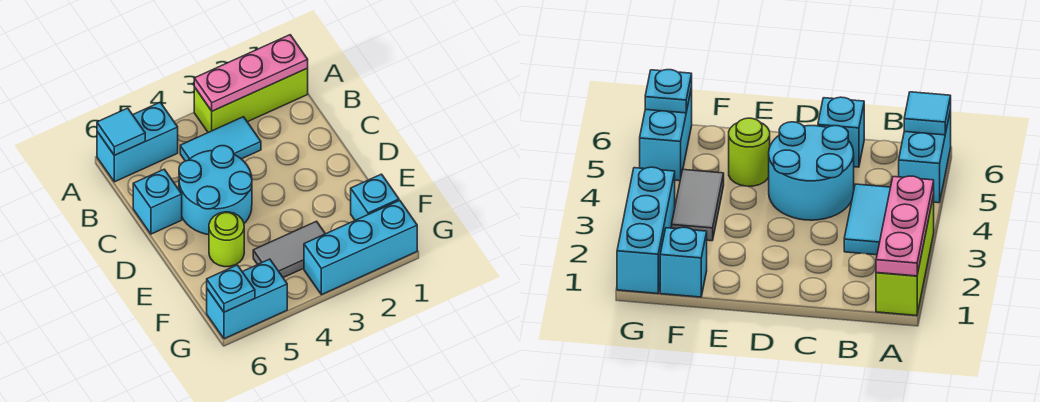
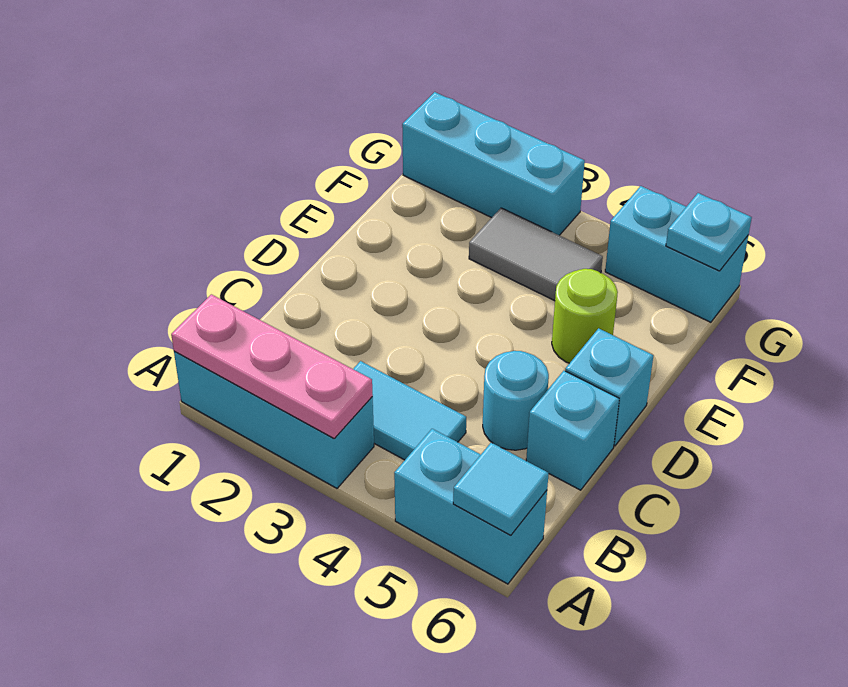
lime 1x3 brick [194,68,308,132] -> cyan 1x3 brick [174,351,374,488]
cyan 2x2 round brick [179,146,252,235] -> cyan 1x1 round brick [483,351,549,450]
cyan 1x1 brick [351,174,399,220] -> cyan 1x1 brick moved to [565,328,653,446]

